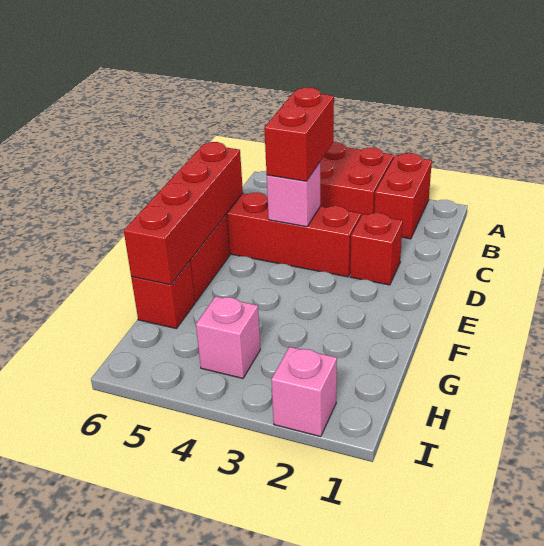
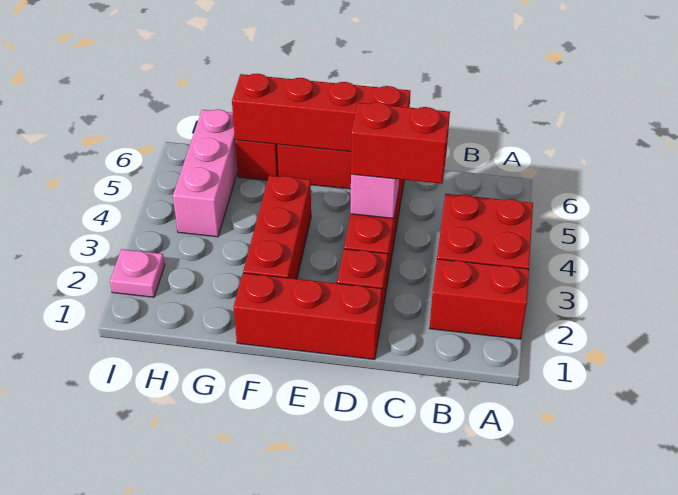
none -> red 1x3 brick [234,273,382,360]
none -> red 1x3 brick [243,176,311,279]
pink 1x1 brick [196,296,260,378] -> pink 1x3 brick [173,109,237,237]
pink 1x1 brick [271,347,337,437] -> pink 1x1 plate [110,249,165,297]

